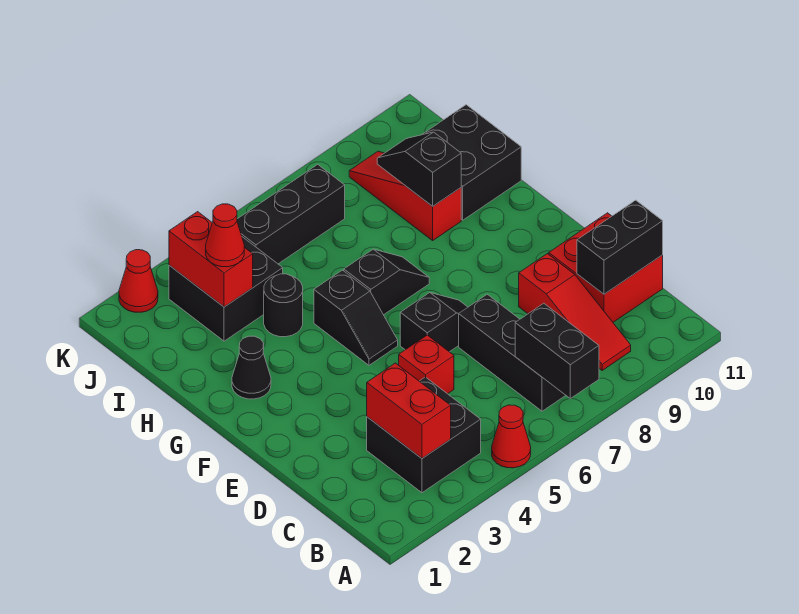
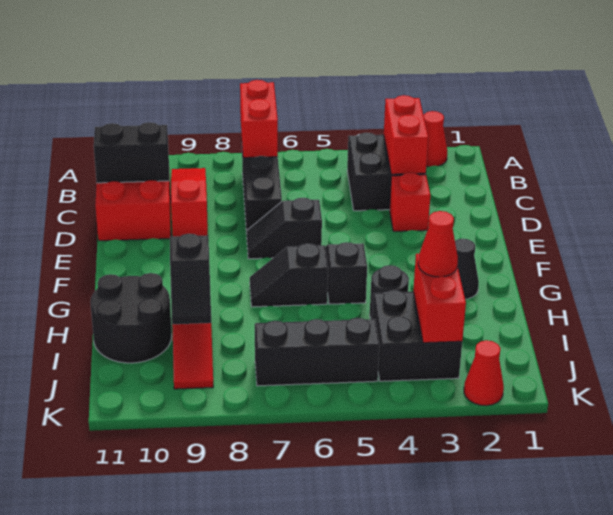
red 1x1 cone [492,405,531,468] -> red 1x1 cone moved to [424,111,447,167]
black 1x2 brick [515,303,599,399] -> red 1x2 brick [240,80,278,158]
red 1x1 brick [399,335,454,394] -> red 1x1 brick moved to [390,173,430,231]
black 2x2 brick [422,105,521,220] -> black 2x2 round brick [90,273,172,363]

